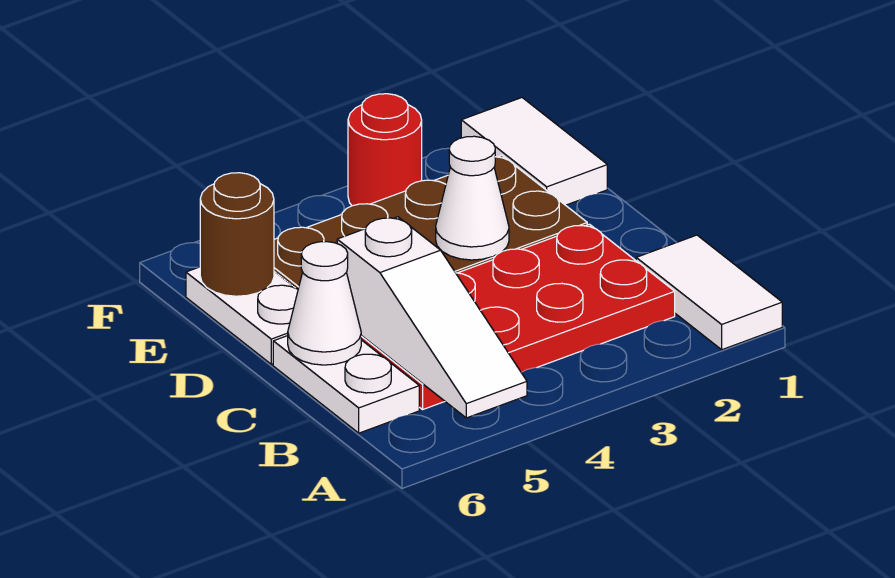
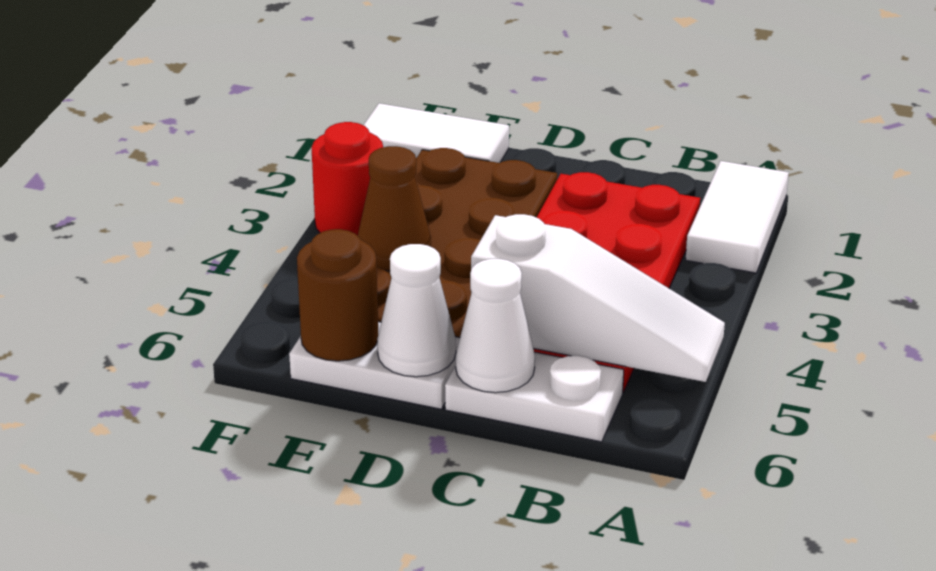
white 1x2 tile [636,235,782,350] -> white 1x2 tile turned to [686,161,789,273]
white 1x1 cone [436,136,509,260] -> white 1x1 cone moved to [377,244,456,377]
none -> brown 1x1 cone [358,146,431,271]

